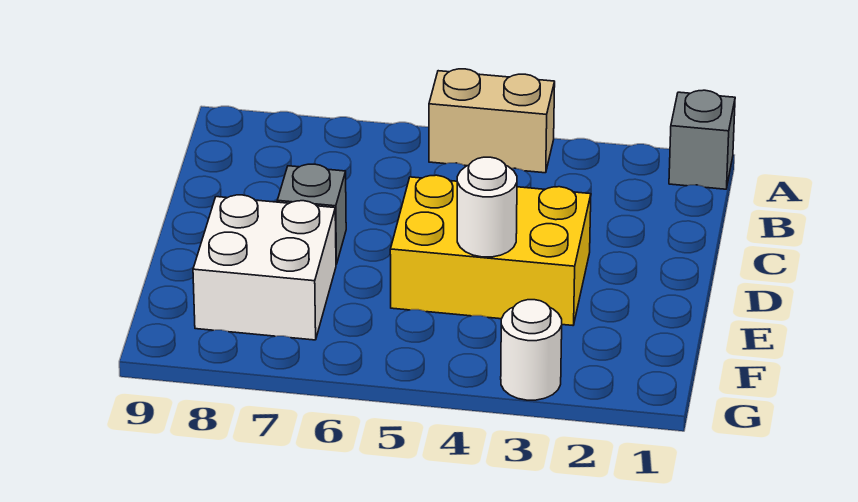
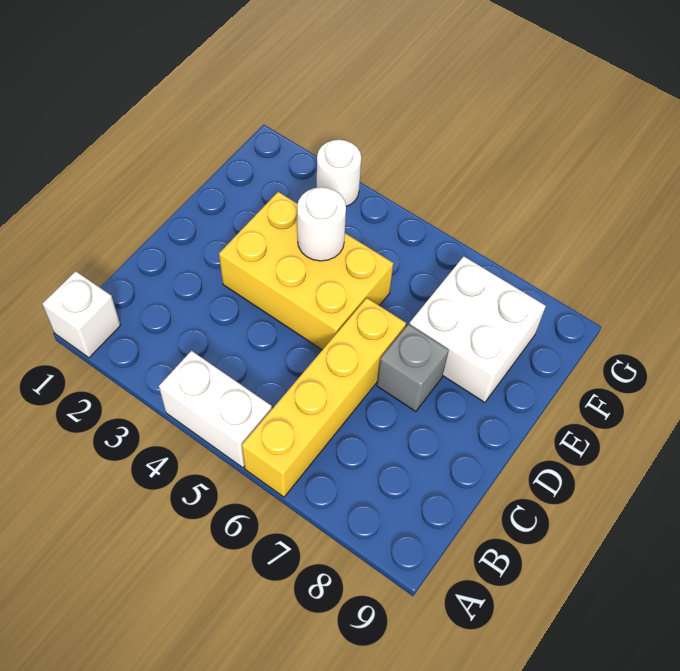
grey 1x1 brick [669,90,735,189] -> white 1x1 brick [42,271,121,358]
tan 1x2 brick [429,69,555,173] -> white 1x2 brick [159,351,272,468]
none -> yellow 1x4 brick [242,298,406,497]

